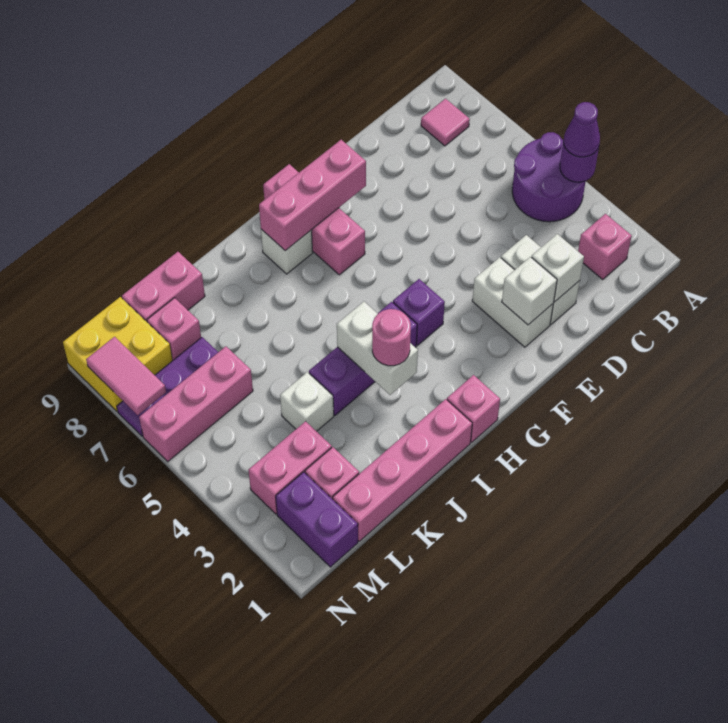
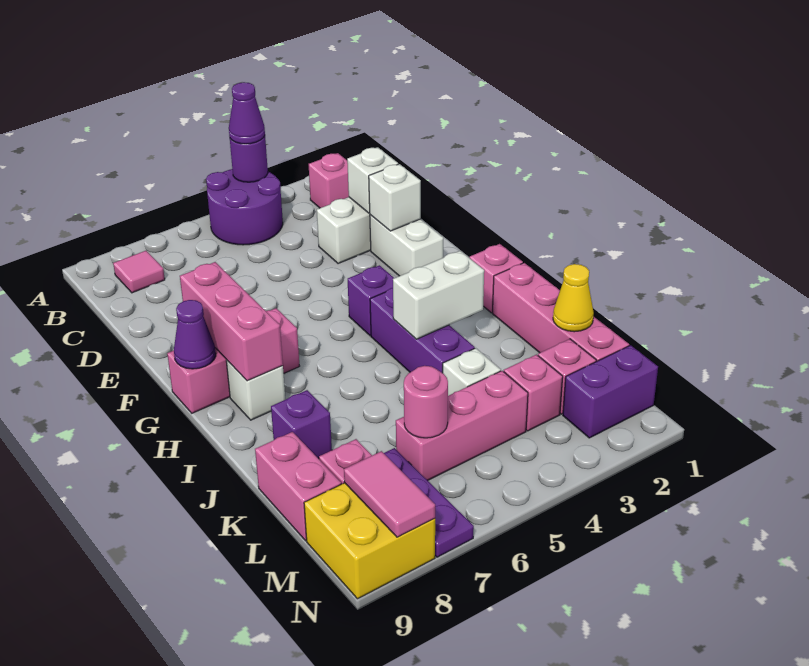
white 1x2 brick [472,257,553,347] -> white 1x2 brick turned to [370,215,443,276]
none -> purple 1x1 cone [174,300,216,369]
pink 1x1 round brick [372,309,411,366] -> pink 1x1 round brick moved to [404,366,448,438]
none -> purple 1x1 brick [271,390,332,459]
none -> yellow 1x1 cone [553,264,594,332]
pink 1x2 brick [248,421,332,514] -> pink 1x1 brick [504,355,563,431]
pink 1x3 brick [139,346,253,462] -> pink 1x3 brick turned to [396,371,528,480]
pink 1x2 tile [86,337,166,415] -> pink 1x2 tile turned to [344,451,435,537]

